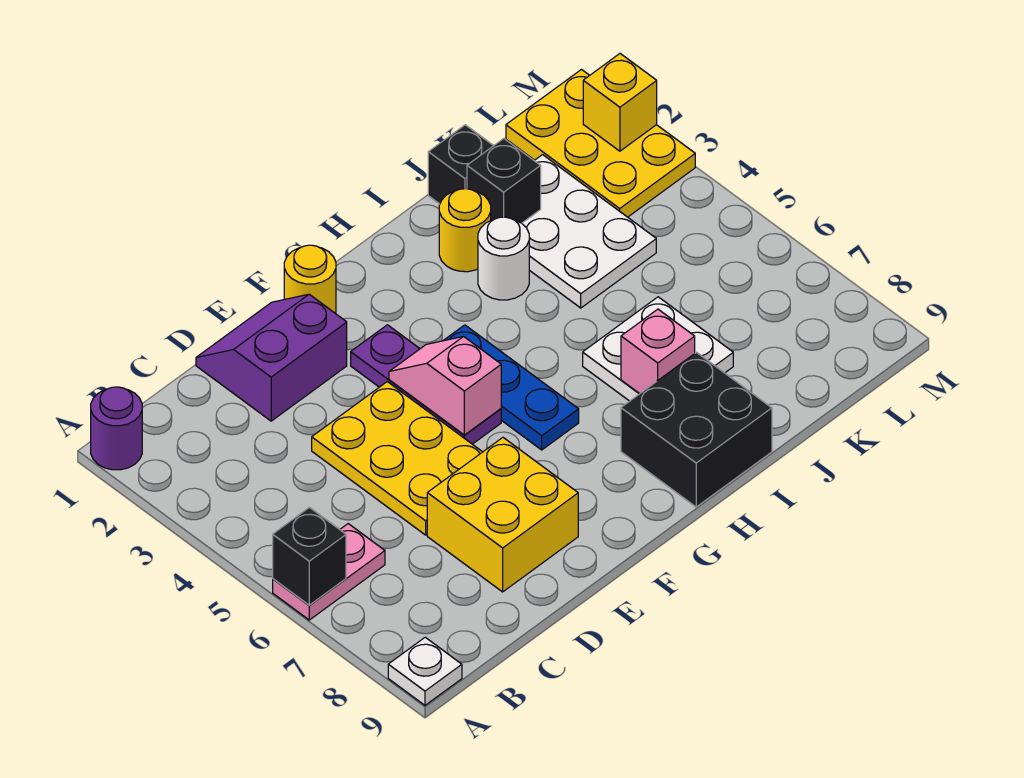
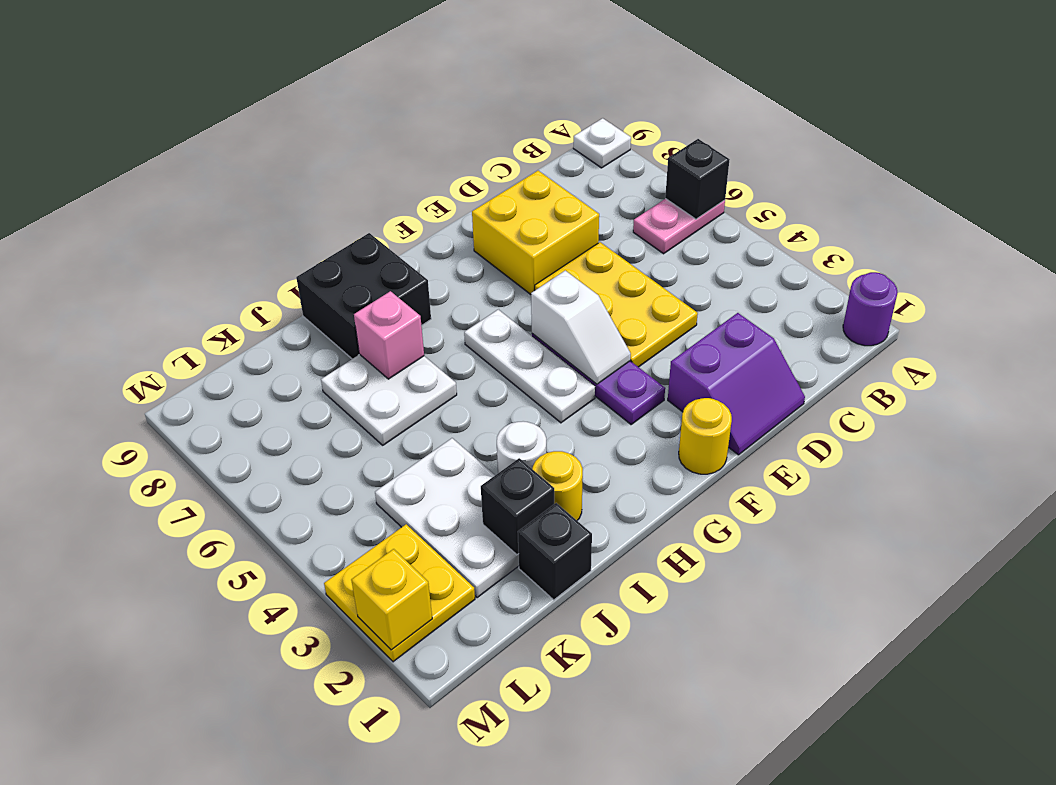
pink 1x2 slope [389,337,501,435] -> white 1x2 slope [531,271,631,384]
blue 1x3 plate [443,325,579,450] -> white 1x3 plate [464,310,595,423]
yellow 2x3 plate [506,70,695,217] -> yellow 2x2 plate [324,524,475,662]

